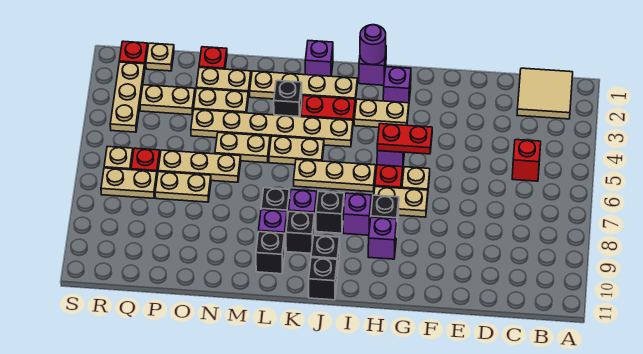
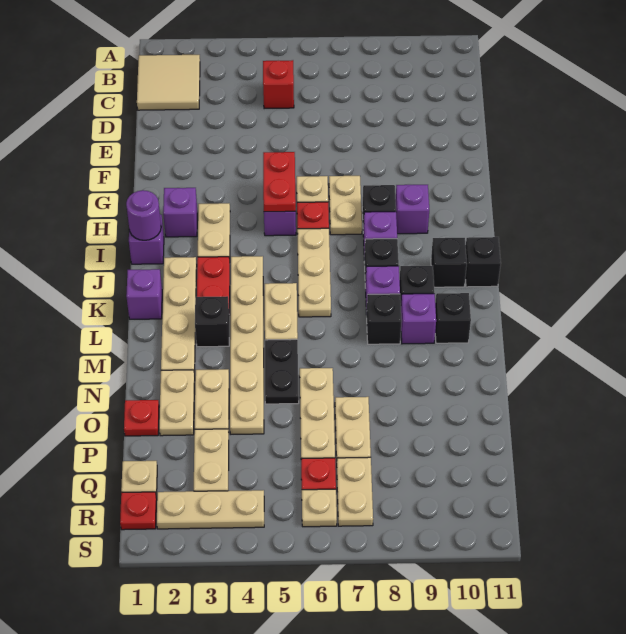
tan 1x2 plate [215,133,270,163] -> black 1x2 plate [265,339,299,404]

